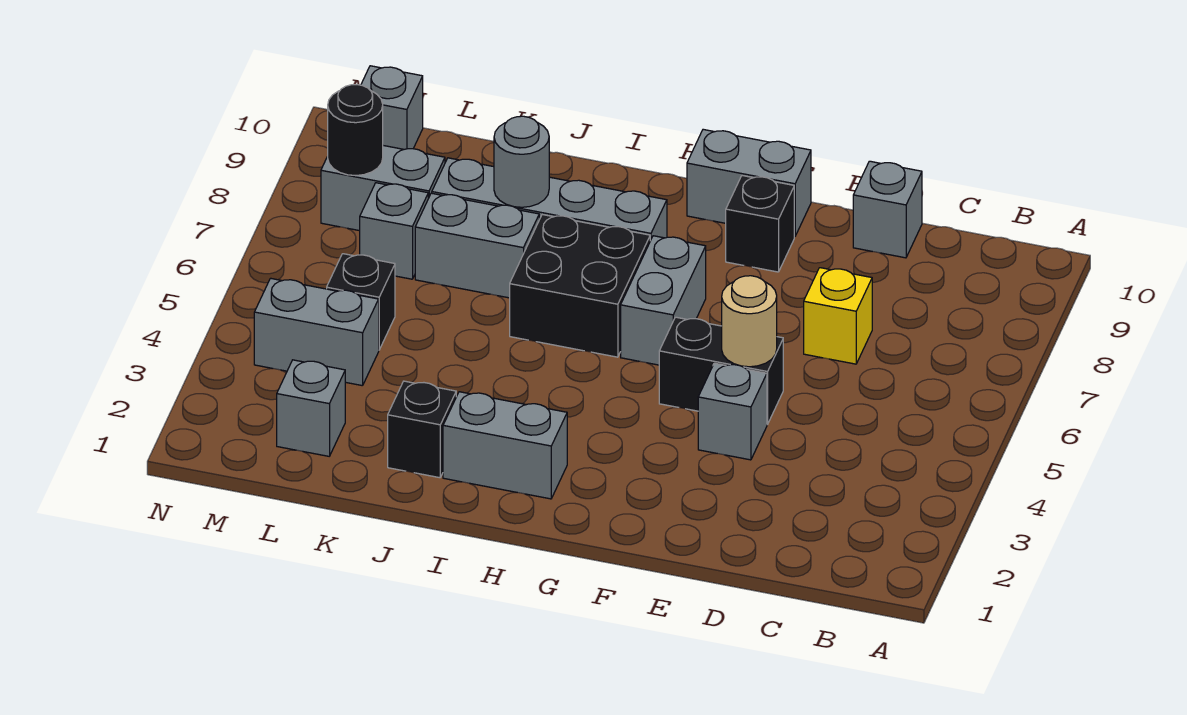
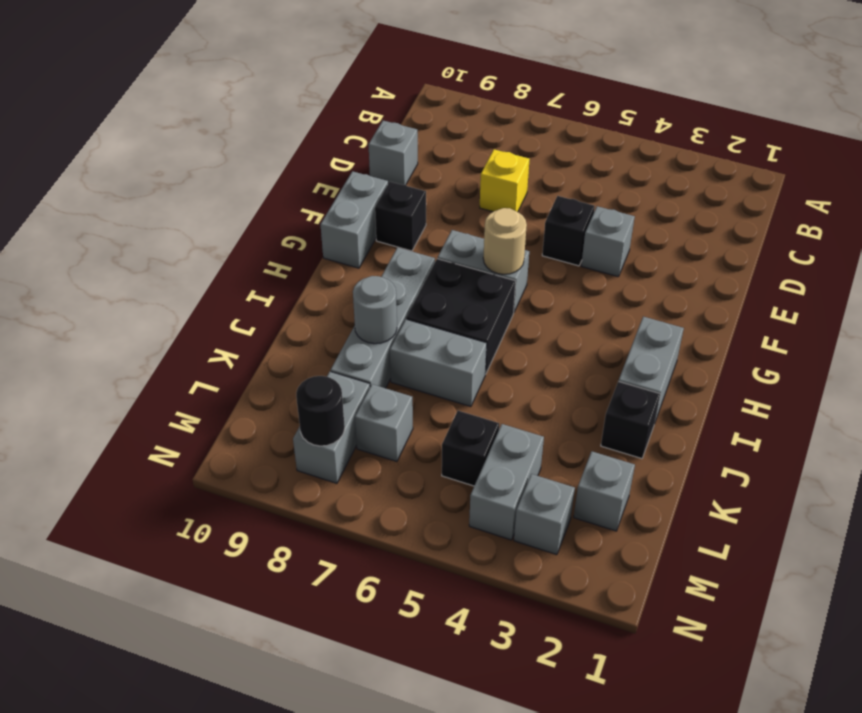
black 1x2 brick [659,317,783,424] -> black 1x1 brick [542,196,595,266]
tan 1x1 round brick [722,276,777,367] -> tan 1x1 round brick moved to [483,208,527,274]
grey 1x2 brick [415,193,539,298] -> grey 1x2 brick turned to [390,319,487,407]
grey 1x1 brick [361,66,423,149] -> grey 1x1 brick moved to [514,474,575,555]

